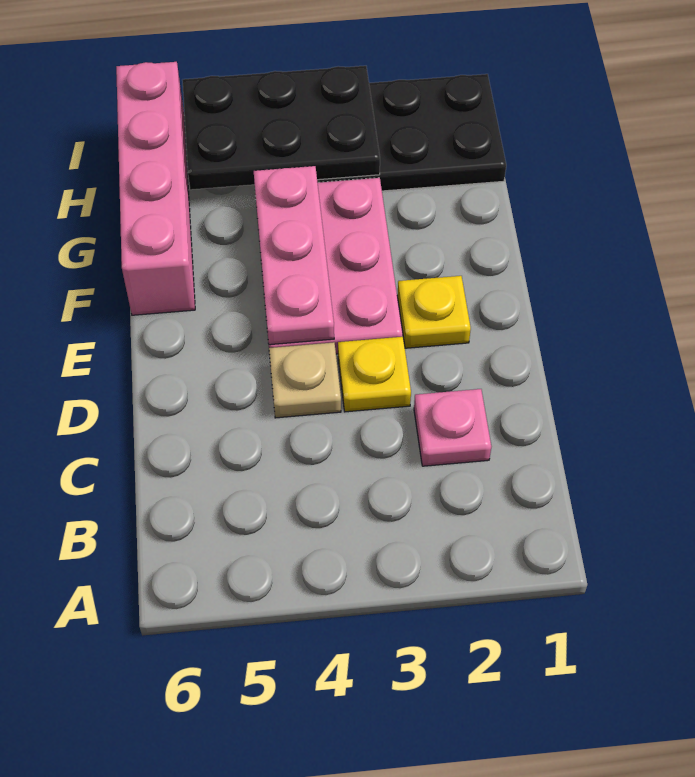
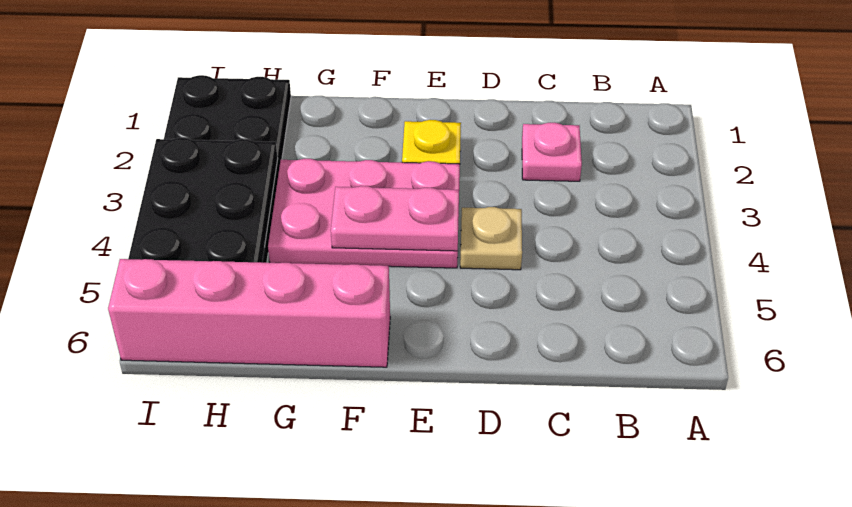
yellow 1x1 plate [338,337,411,412] -> none
pink 1x3 plate [254,166,334,345] -> pink 1x2 plate [331,186,459,251]

